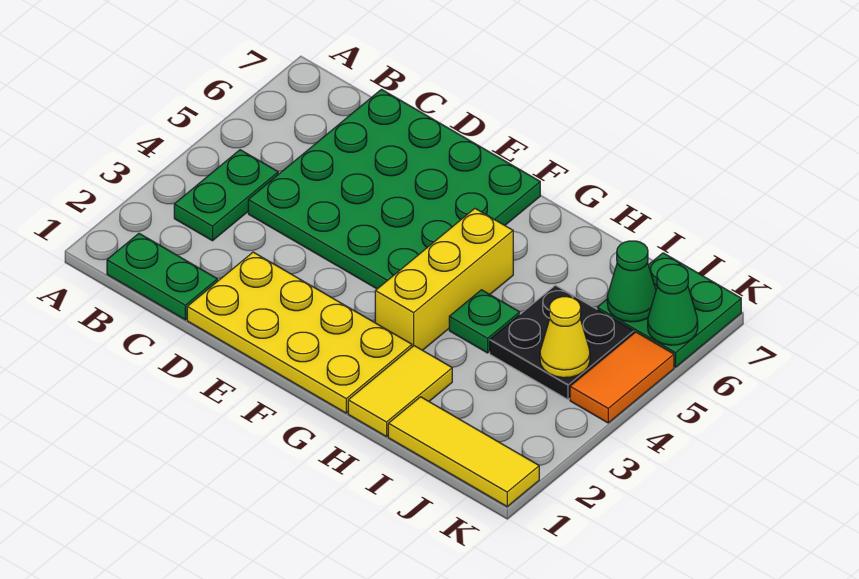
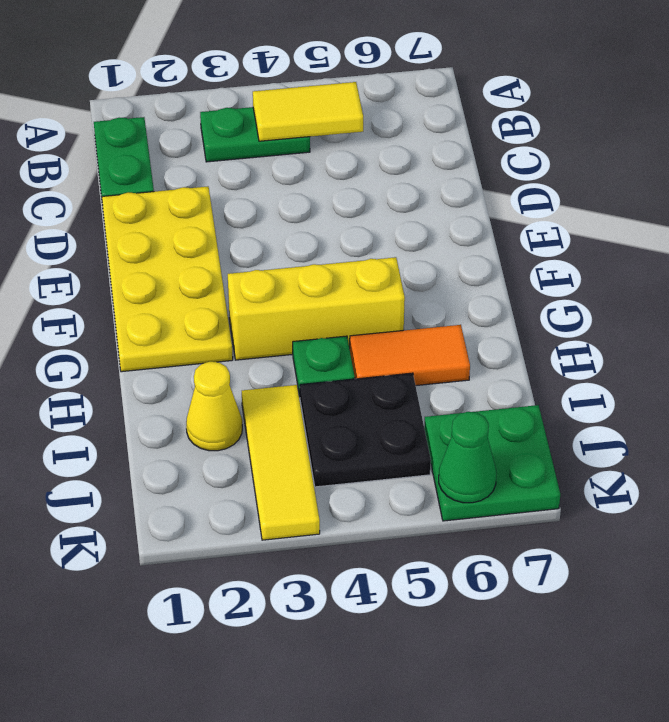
green 4x4 plate [248,89,540,289] -> none
yellow 1x2 tile [348,346,452,437] -> yellow 1x2 tile moved to [253,82,363,141]
yellow 1x3 tile [388,397,539,507] -> yellow 1x3 tile moved to [242,385,320,540]
yellow 1x1 cone [540,297,590,378] -> yellow 1x1 cone moved to [186,362,242,451]
green 1x1 cone [607,241,656,322] -> none
orange 1x2 tile [570,332,674,423] -> orange 1x2 tile moved to [349,325,470,386]

